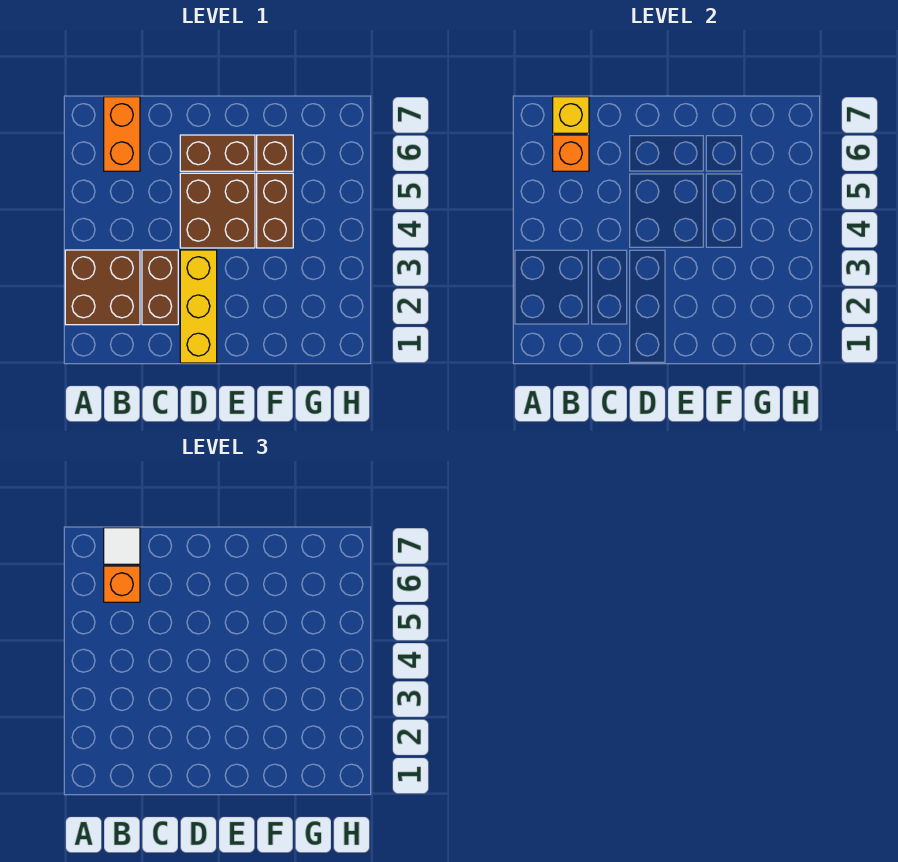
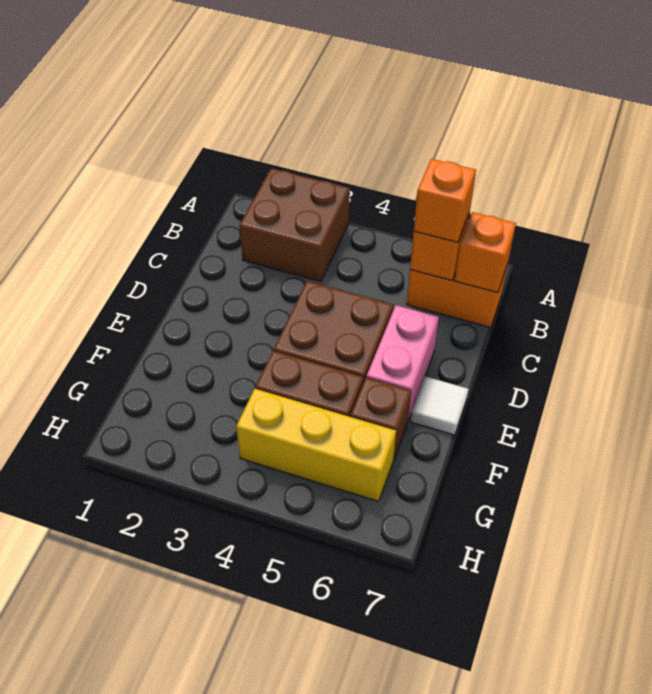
yellow 1x1 brick [553,97,589,133] -> orange 1x1 brick [455,212,516,293]
white 1x1 tile [104,528,140,564] -> white 1x1 tile moved to [411,376,469,435]
brown 1x2 brick [142,250,178,325] -> none
yellow 1x3 brick [180,250,217,363] -> yellow 1x3 brick moved to [236,389,396,501]
brown 1x2 brick [180,135,255,171] -> pink 1x2 brick [366,305,439,421]

